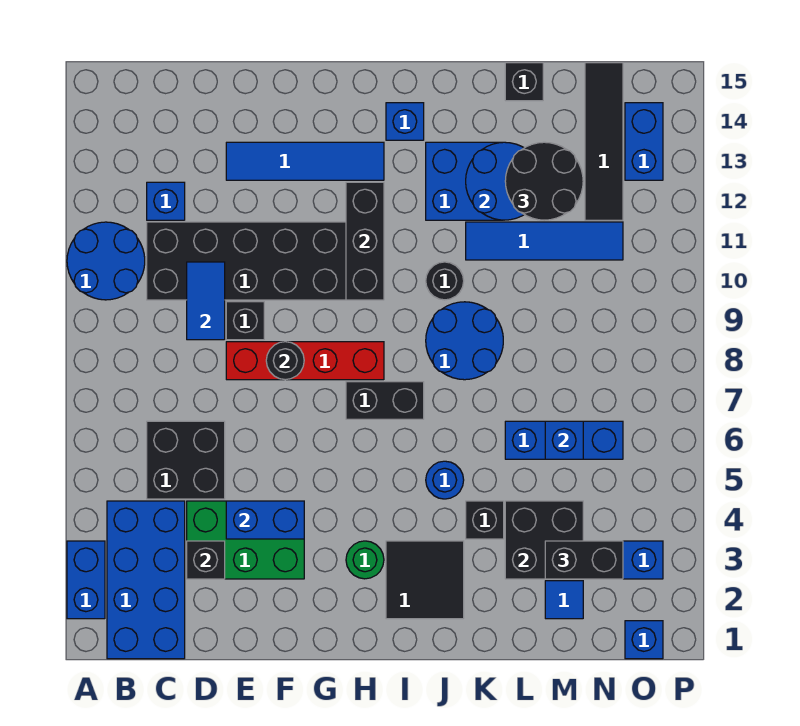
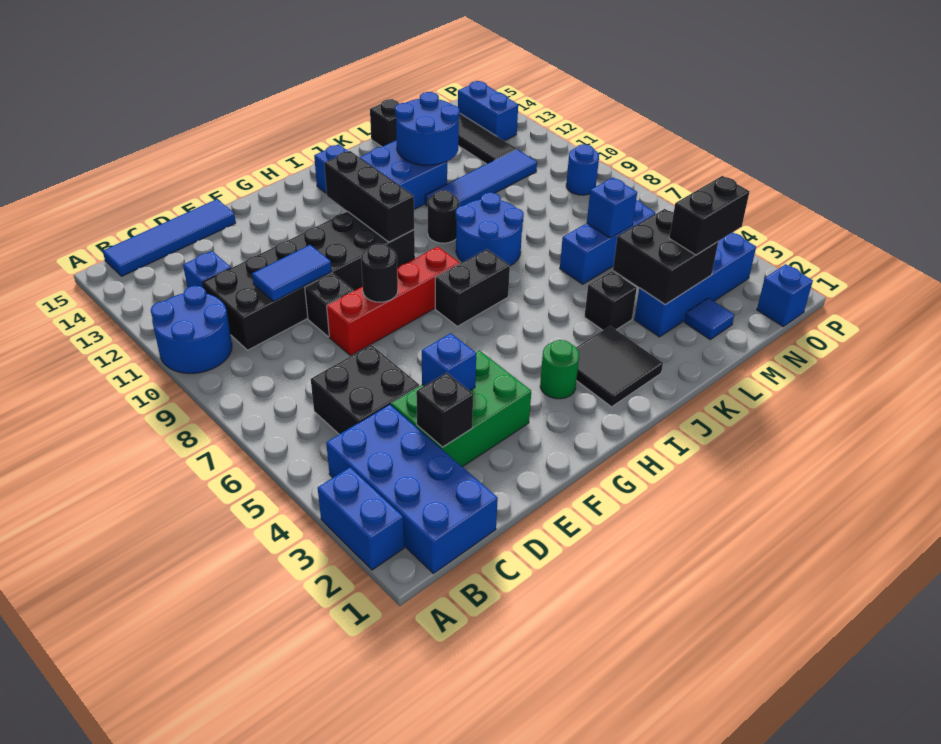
blue 1x2 tile [187,262,225,340] -> blue 1x2 tile turned to [252,245,331,301]
blue 1x2 brick [226,501,304,539] -> blue 1x1 brick [422,333,476,391]
blue 1x4 tile [226,142,384,180] -> blue 1x4 tile moved to [103,199,236,276]
blue 1x1 round brick [426,461,464,499] -> blue 1x1 round brick moved to [566,144,599,195]
black 2x2 round brick [505,142,583,220] -> none

